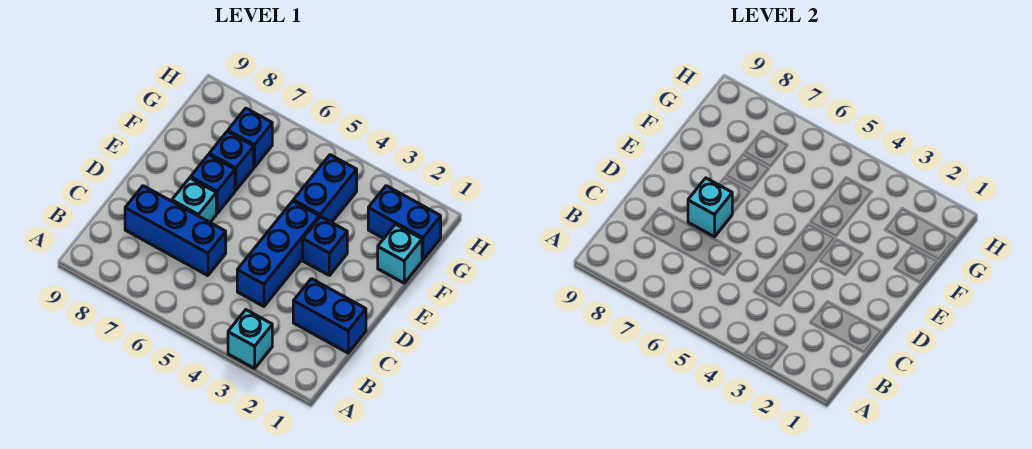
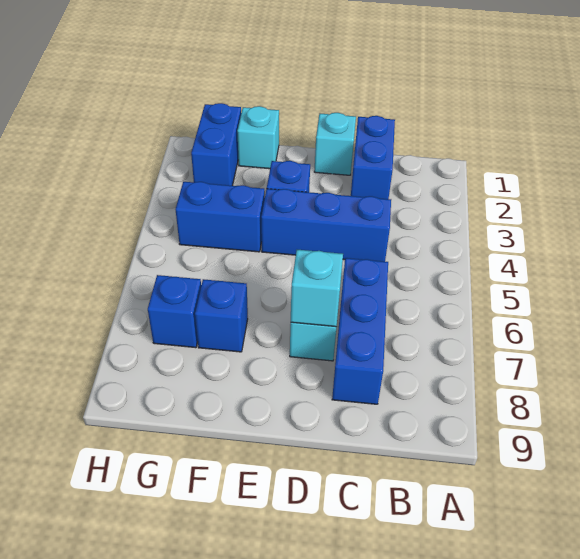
cyan 1x1 brick [228,310,272,368] -> cyan 1x1 brick moved to [314,113,356,175]
blue 1x1 brick [191,155,235,213] -> none

